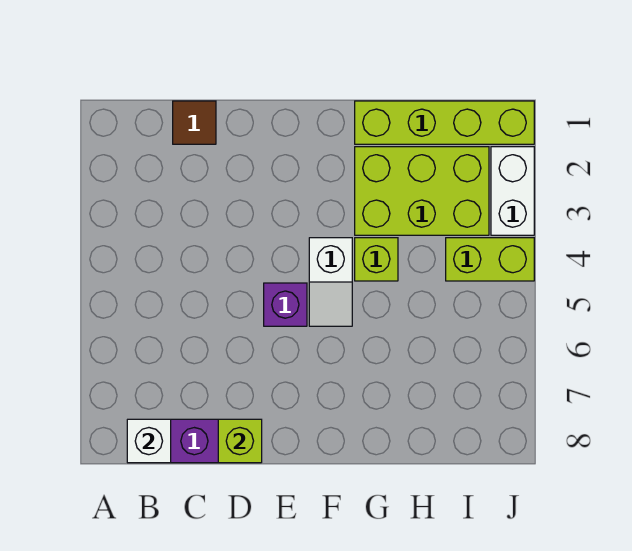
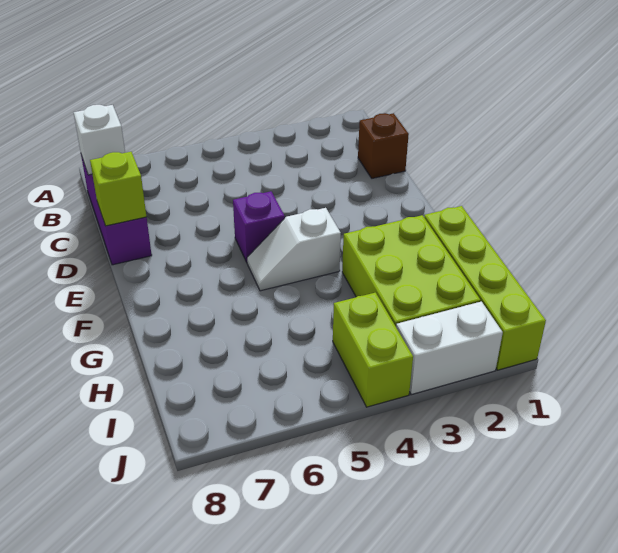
brown 1x1 tile [173,101,216,144] -> brown 1x1 brick [358,113,409,178]
lime 1x1 brick [355,238,398,281] -> none

